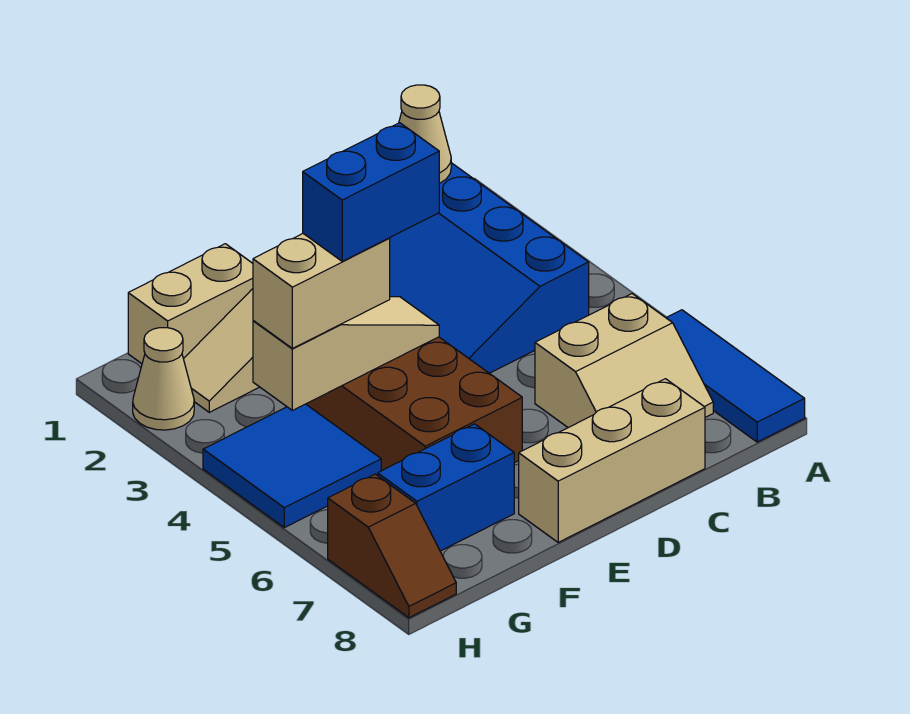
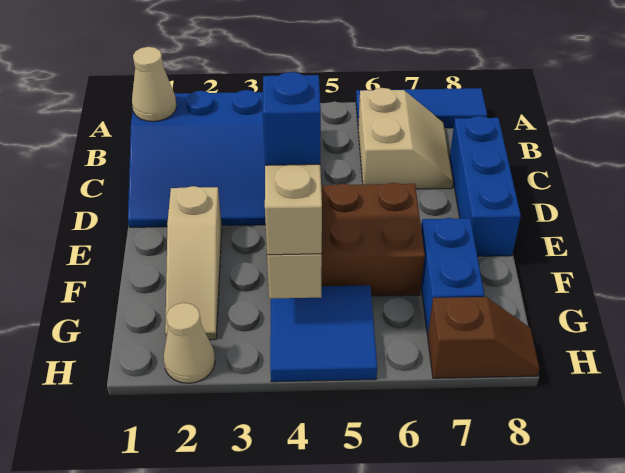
tan 1x3 brick [519,379,705,542] -> blue 1x3 brick [450,116,521,256]
blue 1x2 brick [303,123,439,261] -> blue 1x1 brick [263,72,321,165]
tan 1x2 brick [128,244,253,364] -> none

